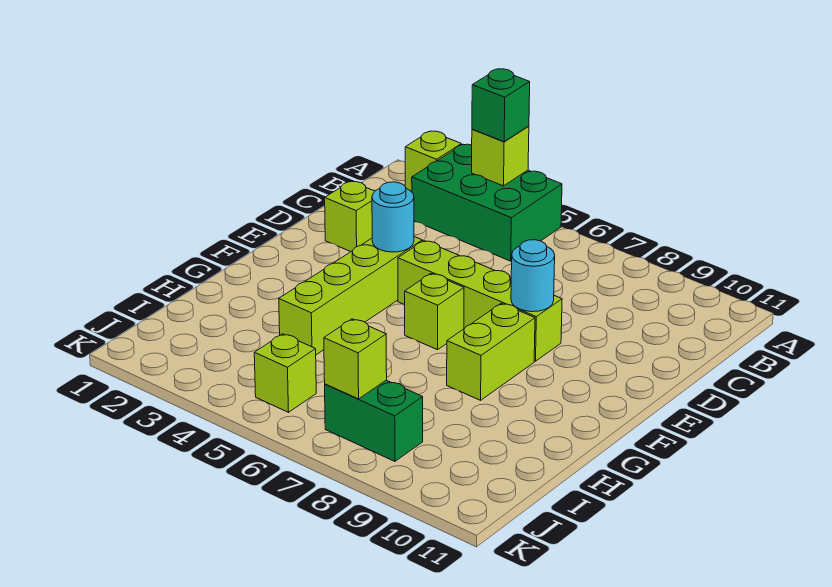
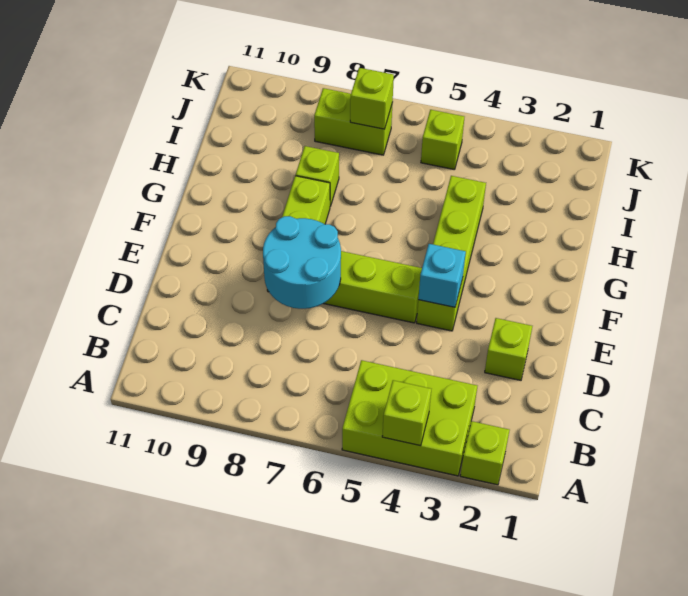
green 2x3 brick [412,144,562,261] -> lime 2x3 brick [342,360,477,476]
green 1x1 brick [472,69,530,142] -> none
cyan 1x1 round brick [372,182,414,252] -> cyan 1x1 brick [418,244,466,307]
cyan 1x1 round brick [511,240,555,312] -> cyan 2x2 round brick [263,216,341,309]
lime 1x1 brick [405,274,464,350] -> lime 1x1 brick moved to [296,146,339,206]
green 1x2 brick [325,380,423,461] -> lime 1x2 brick [314,88,392,155]

